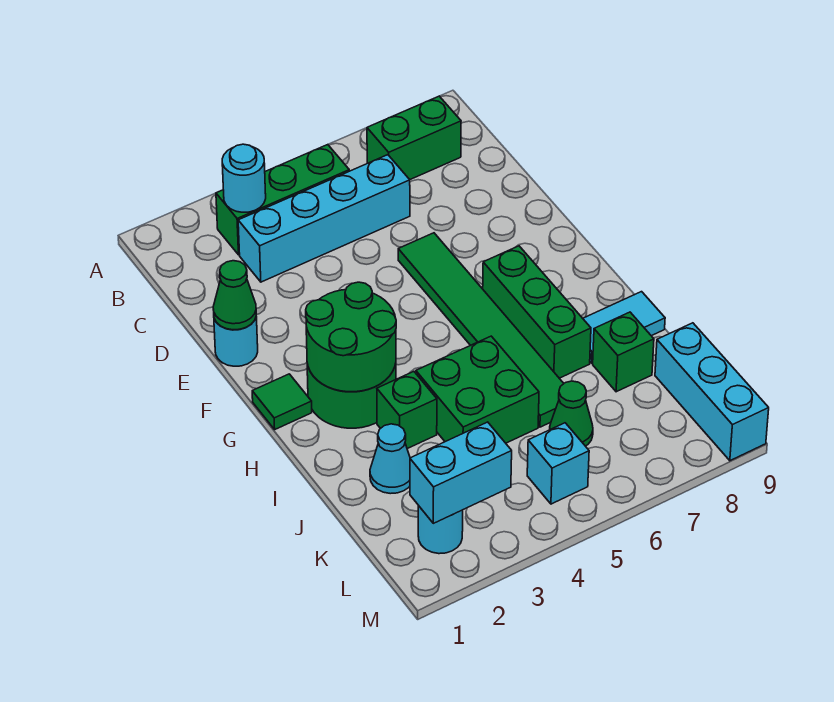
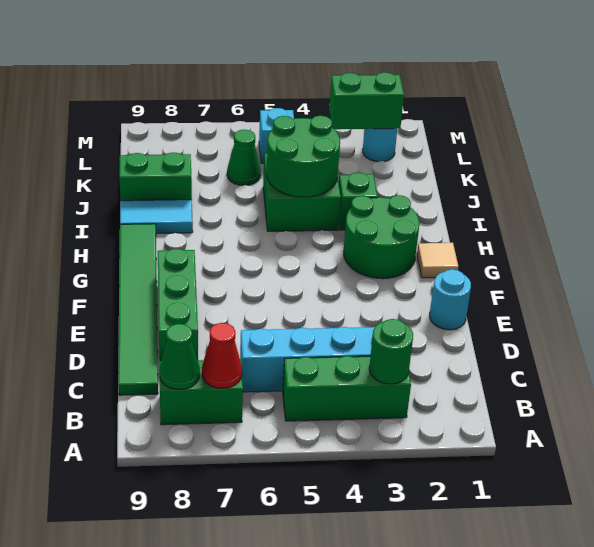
cyan 1x1 round brick [222,144,266,212] -> green 1x1 round brick [369,319,413,384]
none -> red 1x1 cone [202,323,242,388]
green 1x1 cone [213,261,256,330] -> green 1x1 cone moved to [159,324,200,390]
green 1x6 tile [398,233,564,427] -> green 1x6 tile moved to [118,224,158,395]
green 1x1 tile [252,374,312,429] -> tan 1x1 tile [417,243,458,278]
green 2x2 round brick [306,282,396,392] -> green 2x2 round brick moved to [267,116,340,197]
green 1x3 brick [483,246,591,378] -> green 1x3 brick moved to [158,249,198,361]
cyan 1x1 cone [370,424,410,494] -> none
green 1x1 brick [593,312,654,392] -> green 1x2 brick [119,152,192,201]
cyan 1x3 brick [655,323,769,461] -> none
cyan 1x2 brick [410,422,512,523] -> green 1x2 brick [329,72,404,129]

